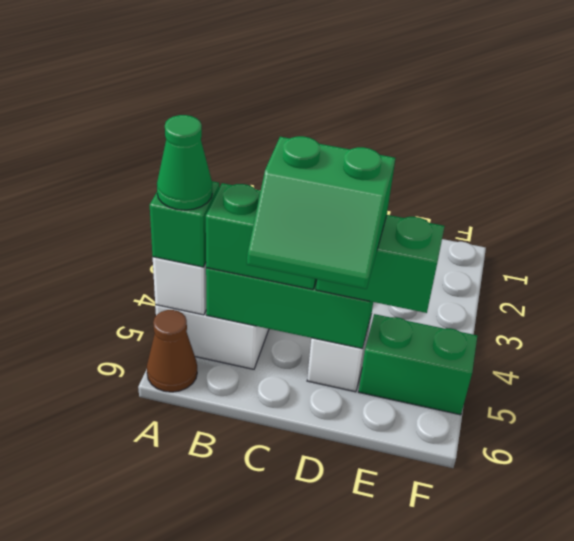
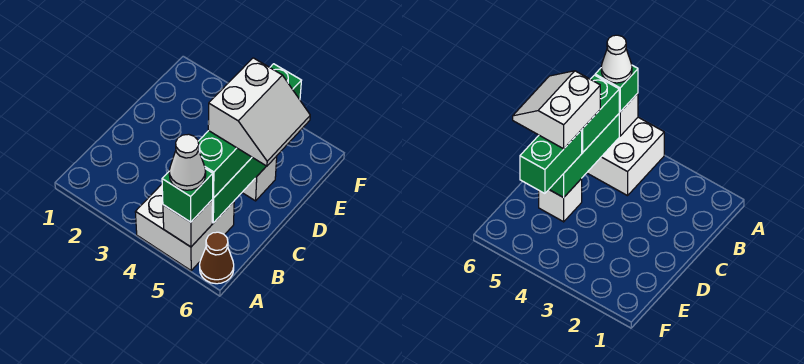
green 1x1 cone [157,115,212,210] -> white 1x1 cone [169,134,206,190]
green 2x2 slope [247,136,395,289] -> white 2x2 slope [208,58,310,166]
green 1x2 brick [359,314,477,415] -> none

